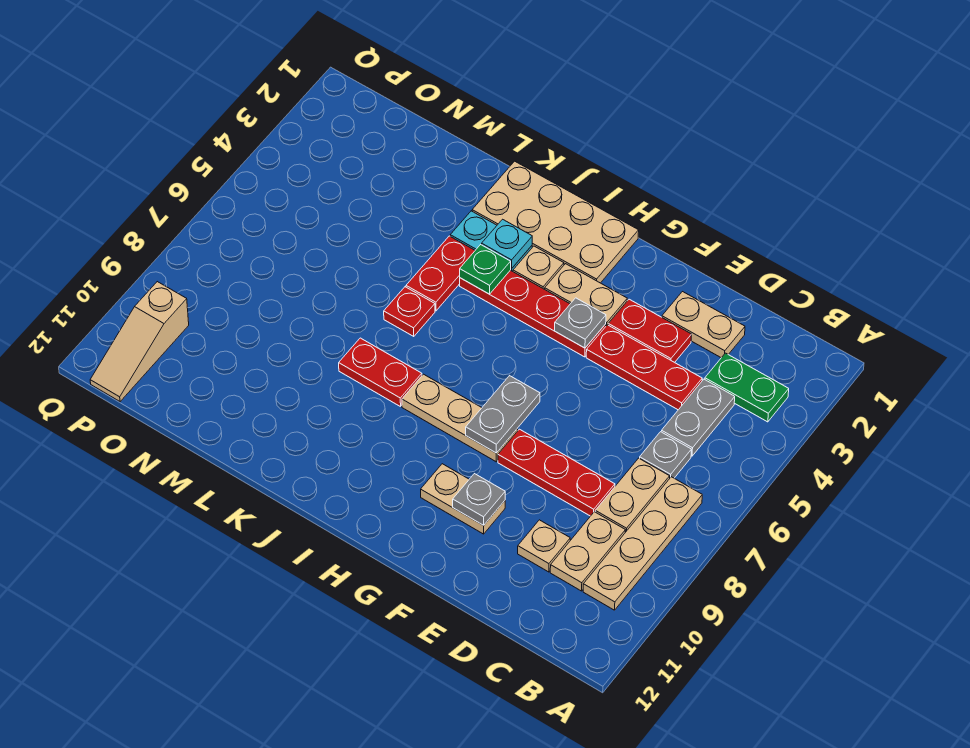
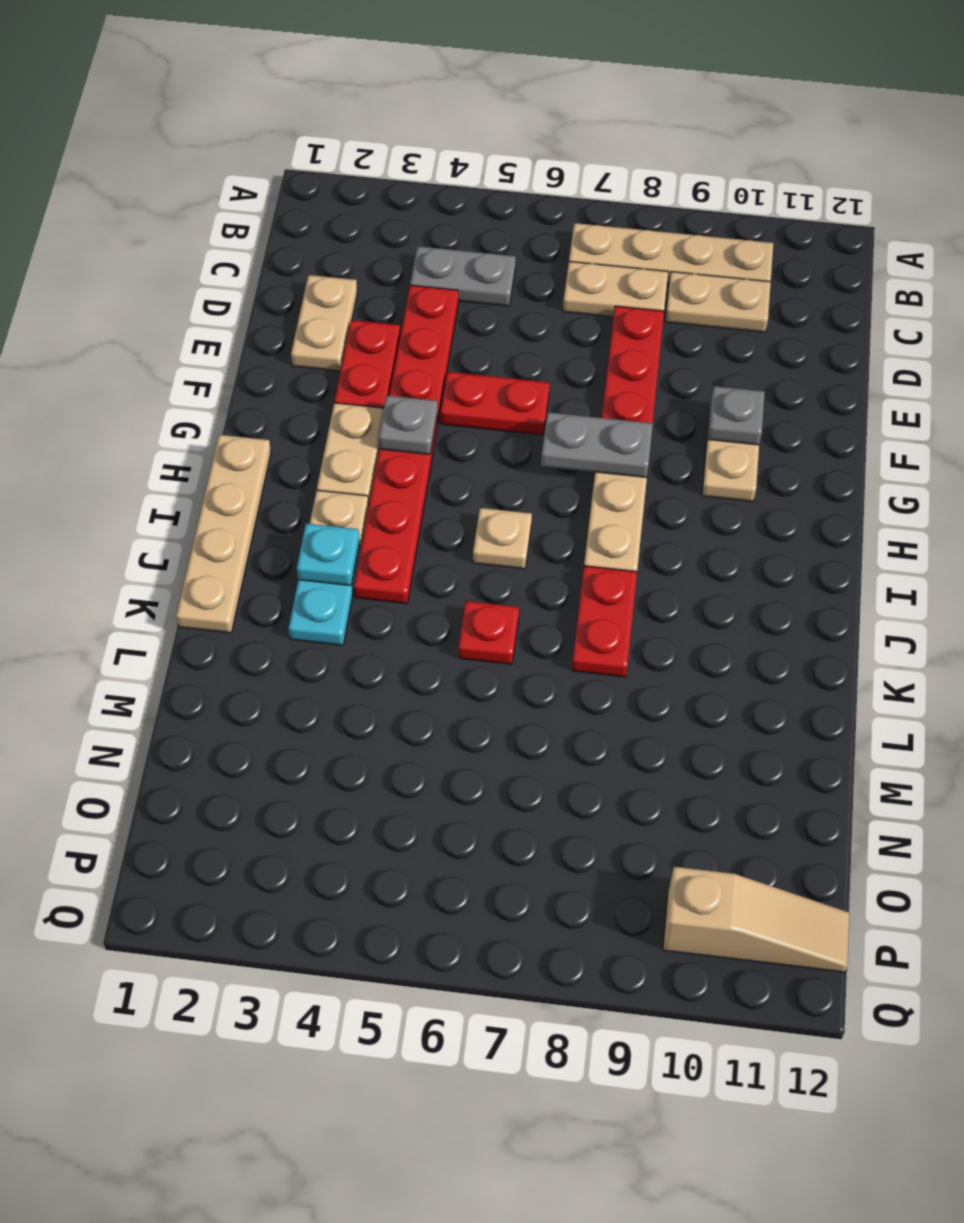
green 1x2 plate [705,353,789,422] -> none
grey 1x1 plate [640,432,691,478] -> none
tan 1x1 plate [518,520,570,572] -> tan 1x1 plate moved to [473,508,532,569]
tan 2x4 plate [472,161,639,283] -> tan 1x4 plate [176,435,271,633]
green 1x1 plate [460,245,511,294] -> none
red 1x2 plate [406,236,475,311] -> red 1x2 plate moved to [440,372,550,435]

